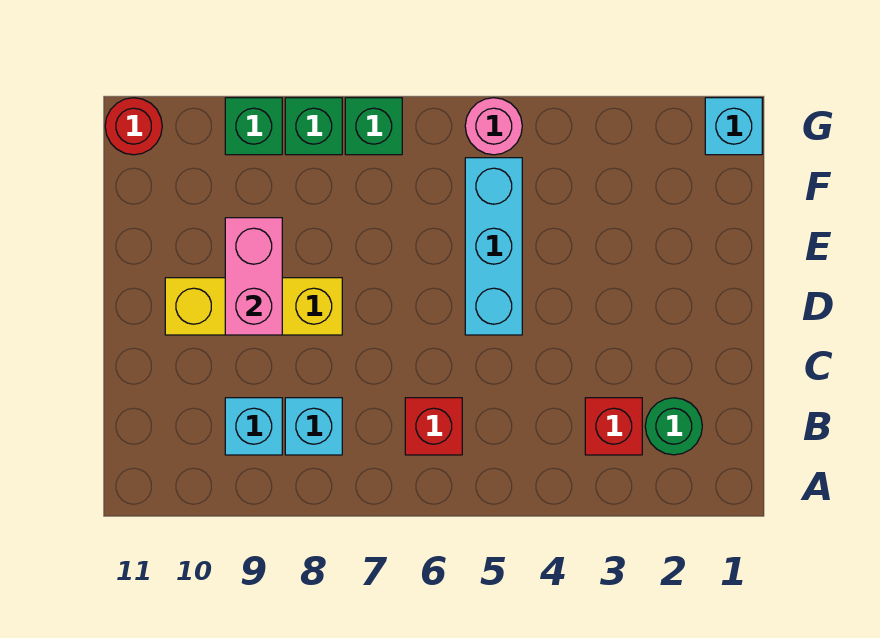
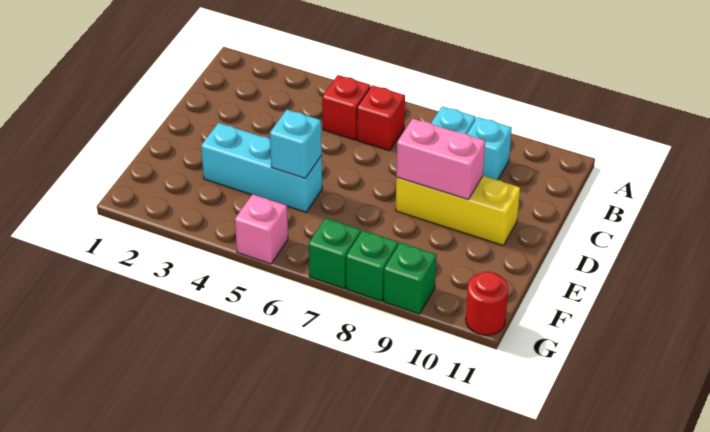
green 1x1 round brick [645,398,702,455] -> none
red 1x1 brick [585,398,642,455] -> red 1x1 brick moved to [322,75,370,140]
cyan 1x3 brick [465,158,522,335] -> cyan 1x3 brick turned to [201,123,322,212]
pink 1x2 brick [225,218,282,335] -> pink 1x2 brick turned to [396,119,485,200]
cyan 1x1 brick [705,98,762,155] -> cyan 1x1 brick moved to [270,110,322,178]
pink 1x1 round brick [465,98,522,155] -> pink 1x1 brick [235,194,288,264]

